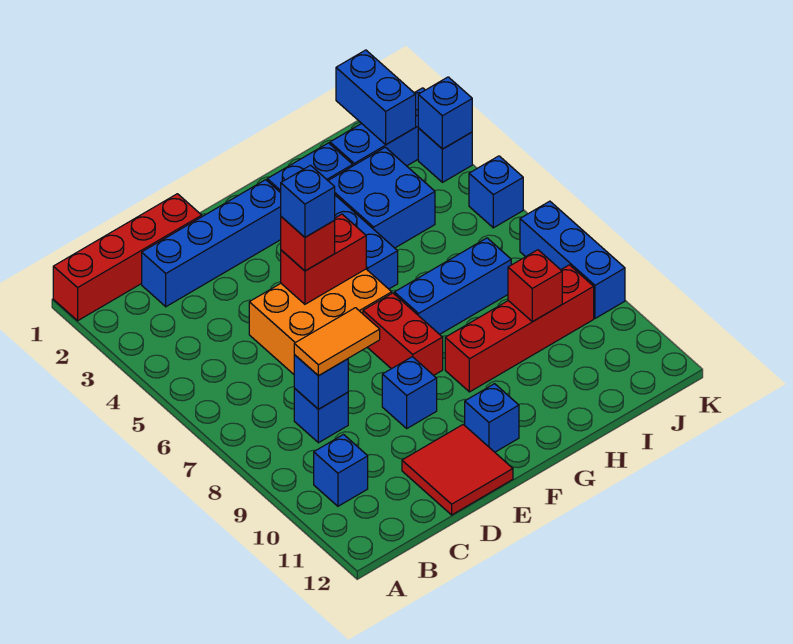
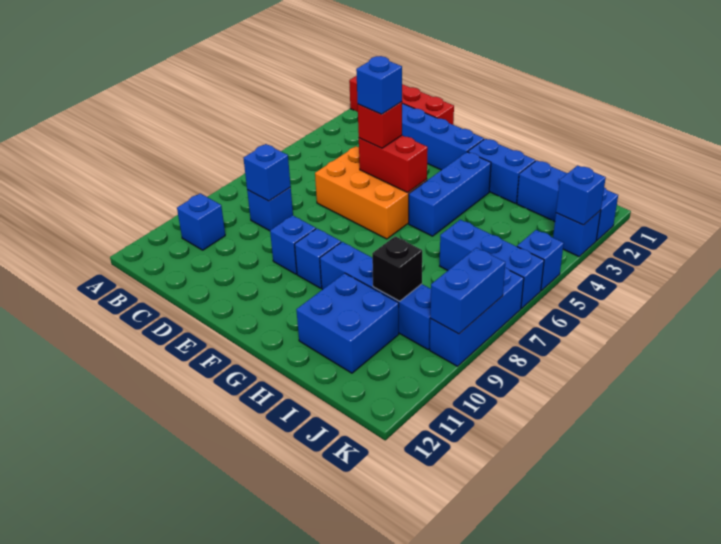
orange 1x2 tile [294,308,380,376] -> none
red 2x2 tile [402,425,513,515] -> none
red 1x2 brick [363,293,443,375] -> none
blue 1x1 brick [465,384,519,452] -> blue 1x1 brick moved to [295,229,341,288]
blue 1x3 brick [394,238,511,334] -> blue 1x3 brick moved to [440,220,544,308]
red 1x4 brick [445,265,594,392] -> blue 1x4 brick [320,242,431,350]
blue 2x2 brick [328,147,435,248] -> blue 2x2 brick moved to [296,273,399,373]
red 1x1 brick [508,250,562,322] -> black 1x1 brick [372,236,422,301]
blue 1x2 brick [336,50,416,144] -> blue 1x2 brick moved to [430,248,505,334]

